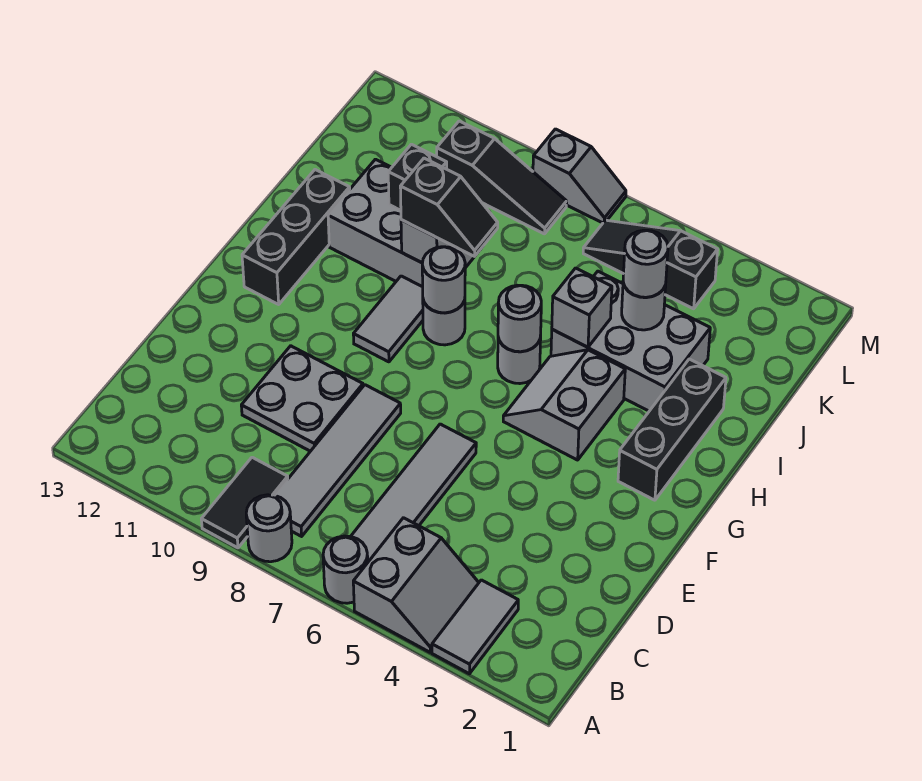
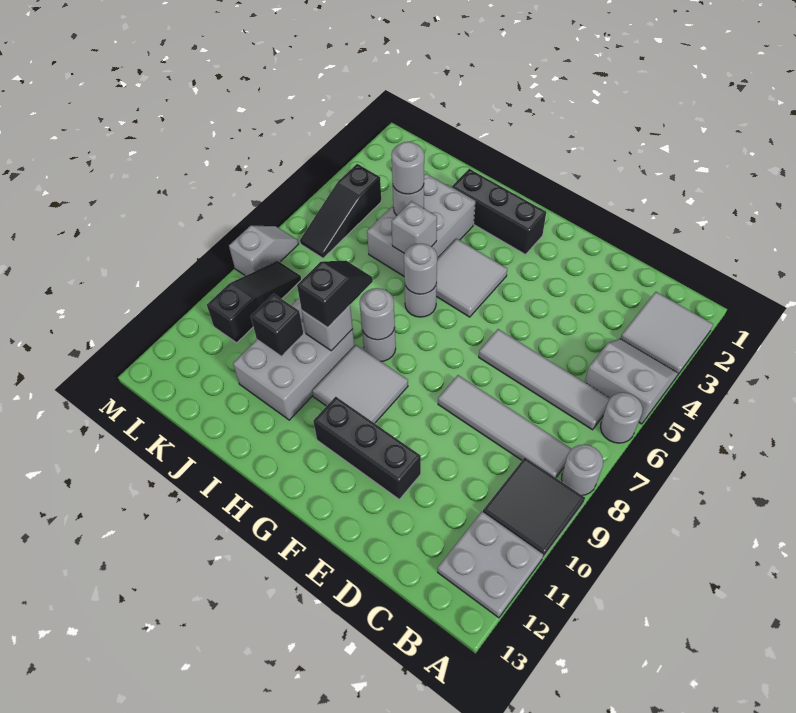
grey 1x2 tile [432,580,518,674] -> grey 2x2 tile [620,292,713,374]
black 1x2 tile [201,457,288,548] -> black 2x2 tile [483,458,585,557]
grey 2x2 plate [241,346,363,451] -> grey 2x2 plate moved to [438,512,543,618]
grey 2x2 slope [503,350,625,460] -> grey 2x2 tile [436,239,507,317]
grey 1x2 tile [353,276,423,362] -> grey 2x2 tile [312,345,408,423]
black 1x3 brick [242,170,350,304] -> black 1x3 brick moved to [313,397,421,499]

